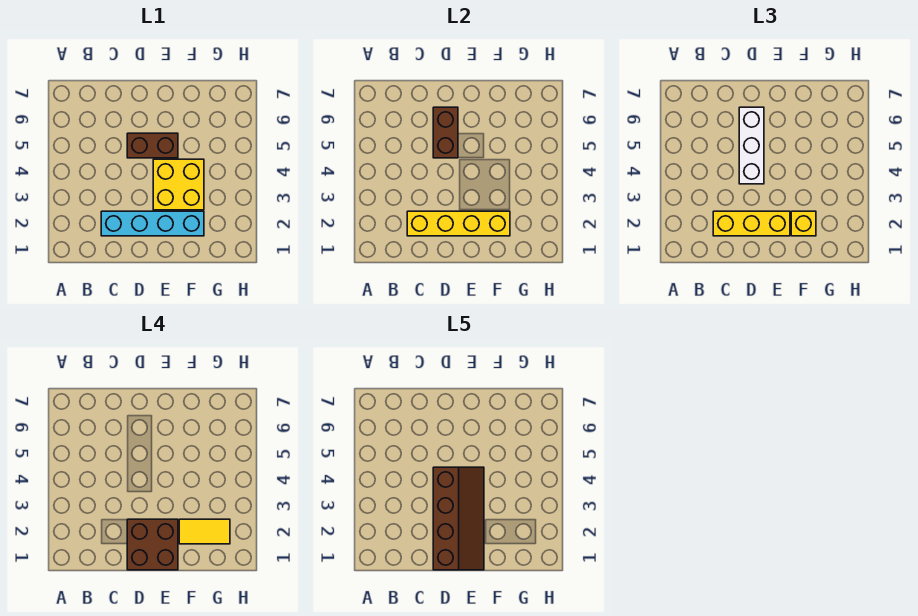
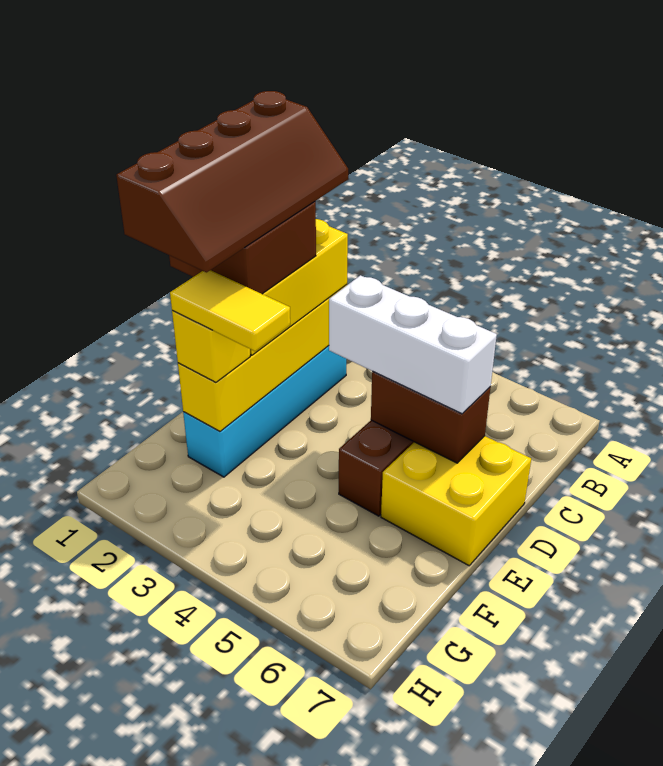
brown 2x4 slope [433,467,484,570] -> brown 2x4 slope turned to [116,91,348,272]
yellow 2x2 brick [153,159,204,210] -> yellow 2x2 brick moved to [381,436,531,566]
yellow 1x2 tile [179,519,230,544] -> yellow 1x2 tile turned to [170,270,290,351]

